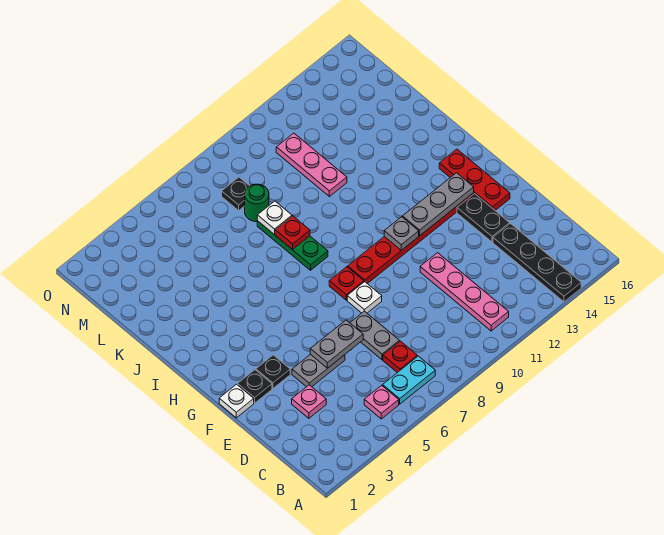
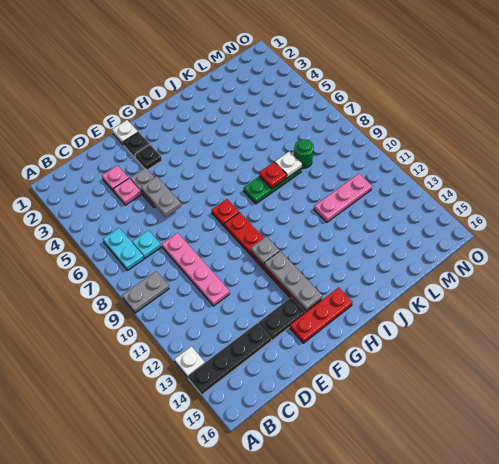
pink 1x1 plate [364,385,399,419] -> pink 1x1 plate moved to [114,179,141,205]
pink 1x4 plate [420,253,509,331] -> pink 1x4 plate turned to [162,233,230,306]
red 1x1 plate [383,341,417,373] -> cyan 1x1 plate [132,230,161,258]
grey 1x2 plate [350,311,399,360] -> grey 1x2 plate moved to [122,271,169,313]
white 1x1 plate [347,282,382,313] -> white 1x1 plate moved to [174,346,205,377]
black 1x1 plate [222,177,249,210] -> none

